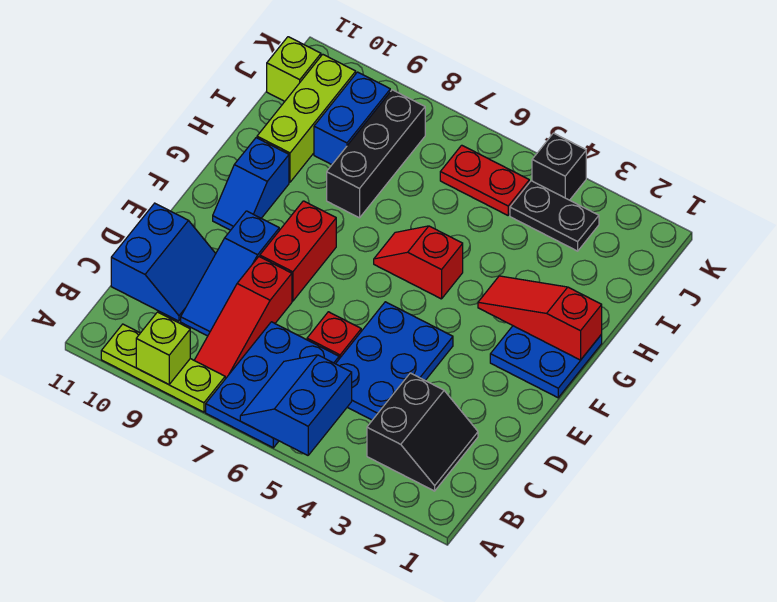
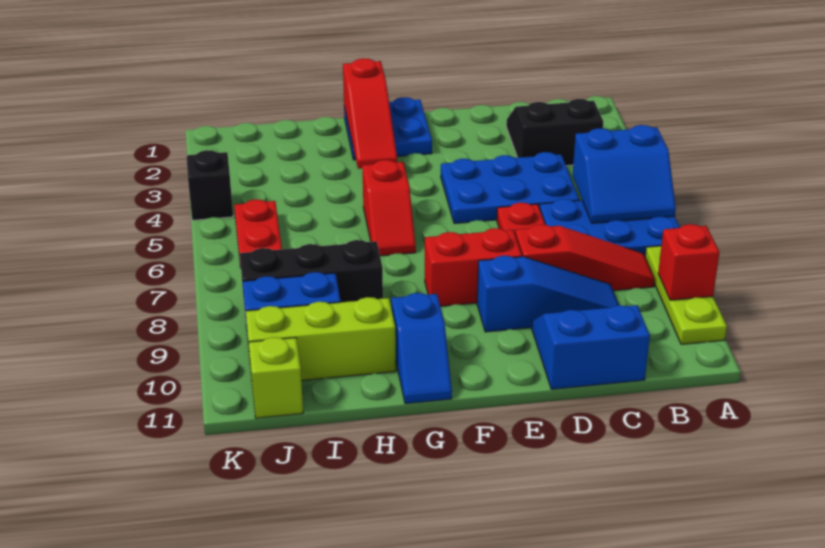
lime 1x1 brick [136,312,190,385] -> red 1x1 brick [658,224,719,300]
blue 1x2 slope [213,138,289,230] -> blue 1x2 slope turned to [391,293,452,404]
black 1x2 plate [510,181,599,251] -> none

